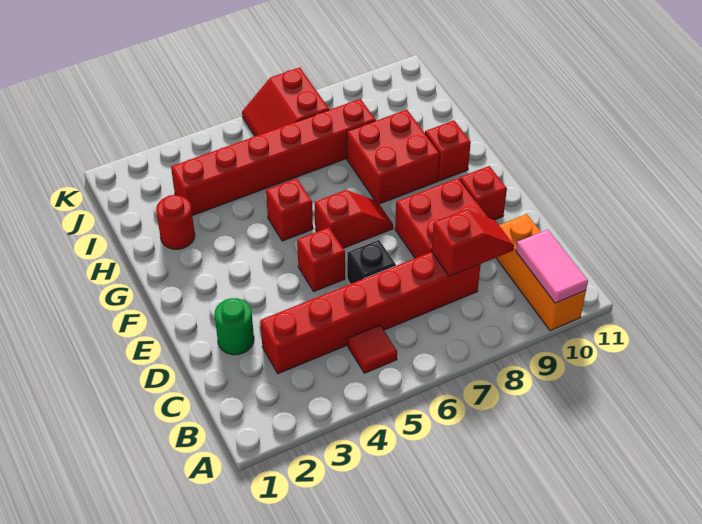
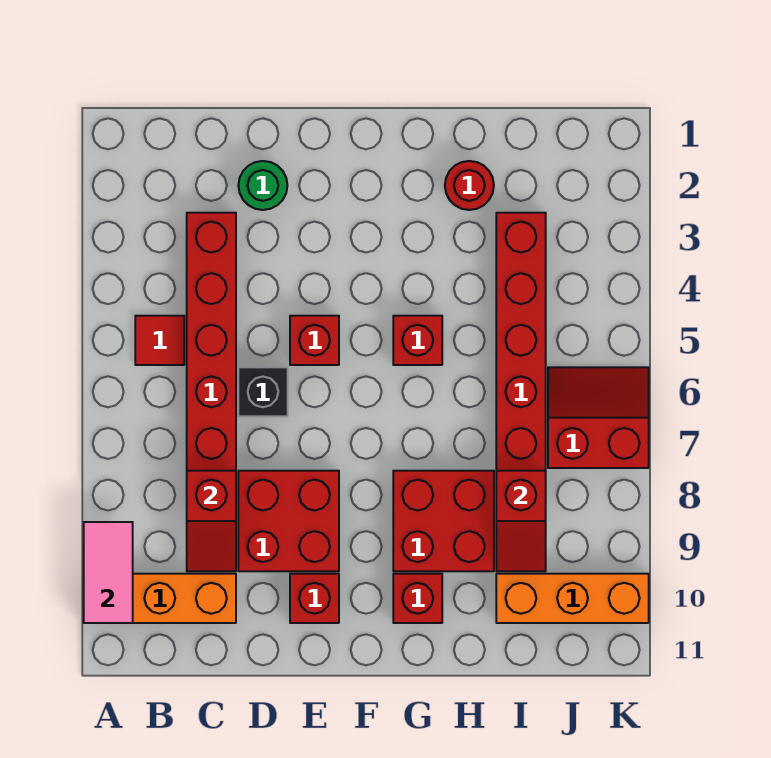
pink 1x2 tile [516,230,588,303] -> pink 1x2 tile turned to [84,522,133,623]
red 1x2 slope [314,190,393,248] -> red 1x2 slope moved to [496,471,546,571]
none -> orange 1x3 brick [496,574,649,623]

